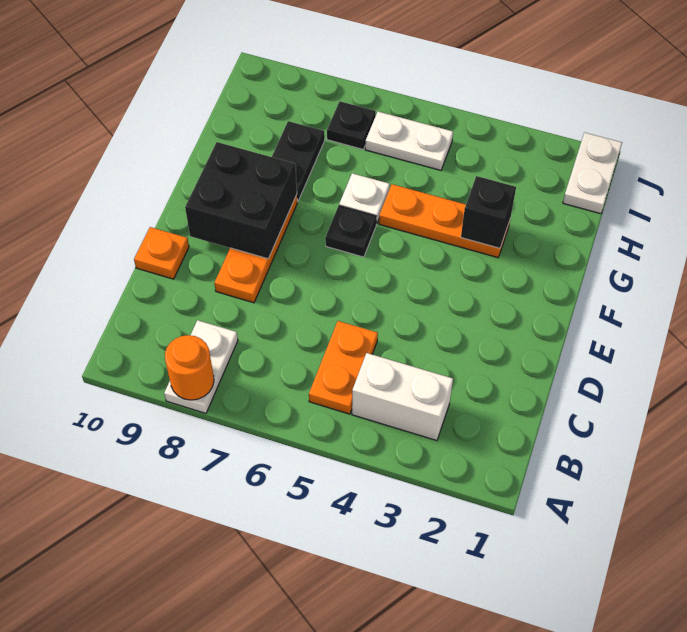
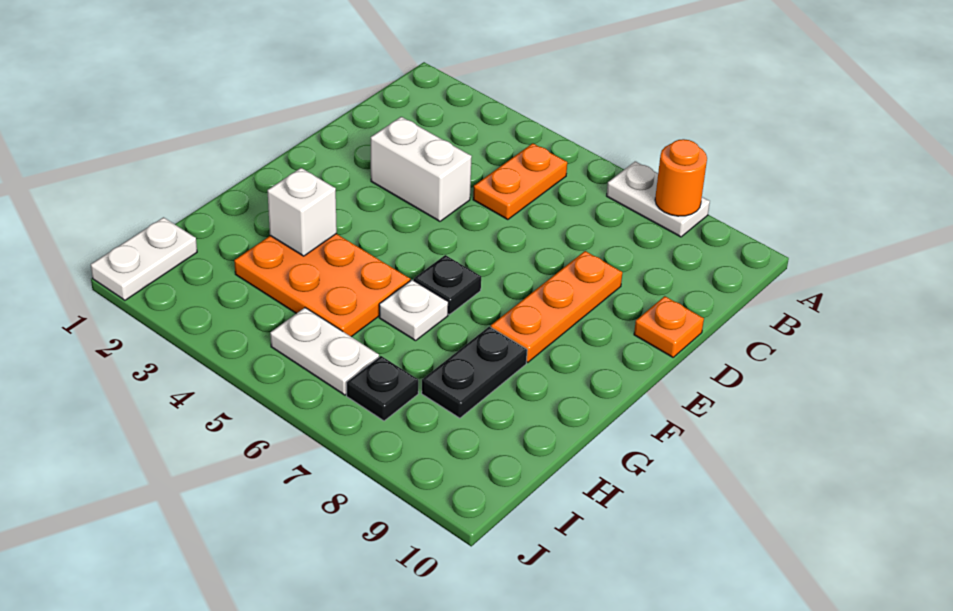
white 1x2 plate [164,320,238,413] -> white 1x2 plate turned to [607,161,710,237]
white 1x2 brick [352,353,453,441] -> white 1x2 brick moved to [371,117,472,221]
black 2x2 brick [185,142,297,259] -> none
orange 1x3 plate [379,184,510,258] -> orange 2x3 plate [234,234,410,337]
black 1x1 brick [461,176,516,248] -> white 1x1 brick [267,168,337,256]

